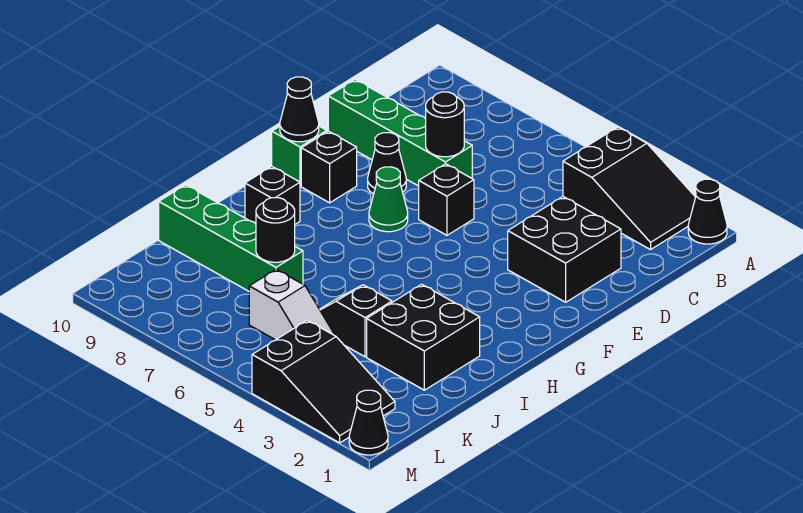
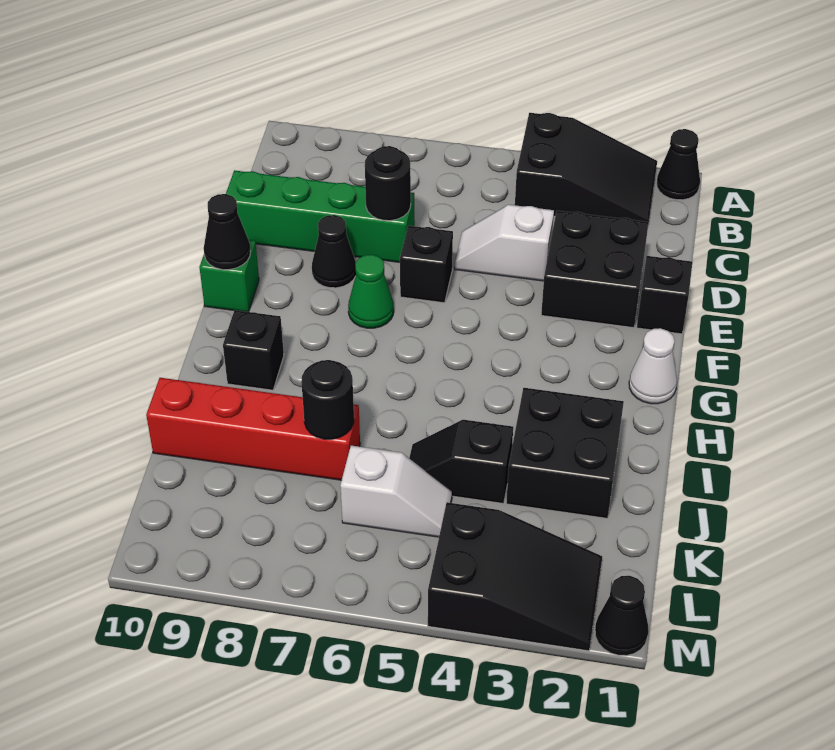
none -> white 1x2 slope [455,205,554,281]
black 1x1 brick [301,131,357,203] -> black 1x1 brick moved to [637,256,692,334]
none -> white 1x1 cone [629,328,677,404]
green 1x4 brick [159,185,303,291] -> red 1x4 brick [146,378,360,480]

